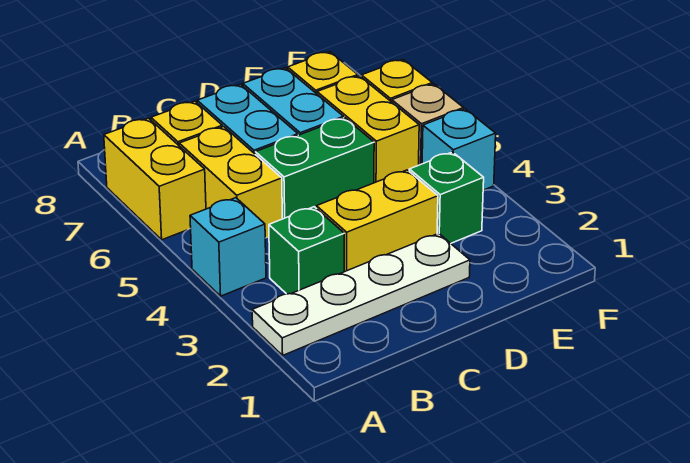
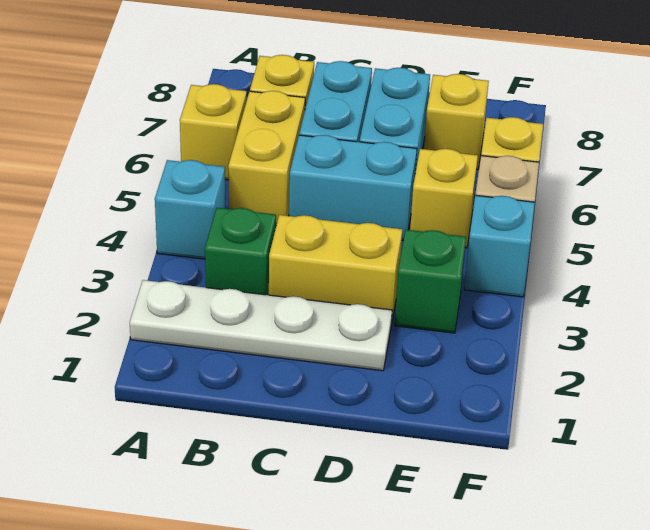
yellow 1x2 brick [104,118,206,240] -> yellow 1x1 brick [180,84,247,180]
green 1x2 brick [255,118,374,219] -> cyan 1x2 brick [289,135,417,240]
yellow 1x2 brick [317,76,419,183] -> yellow 1x1 brick [410,149,478,248]

